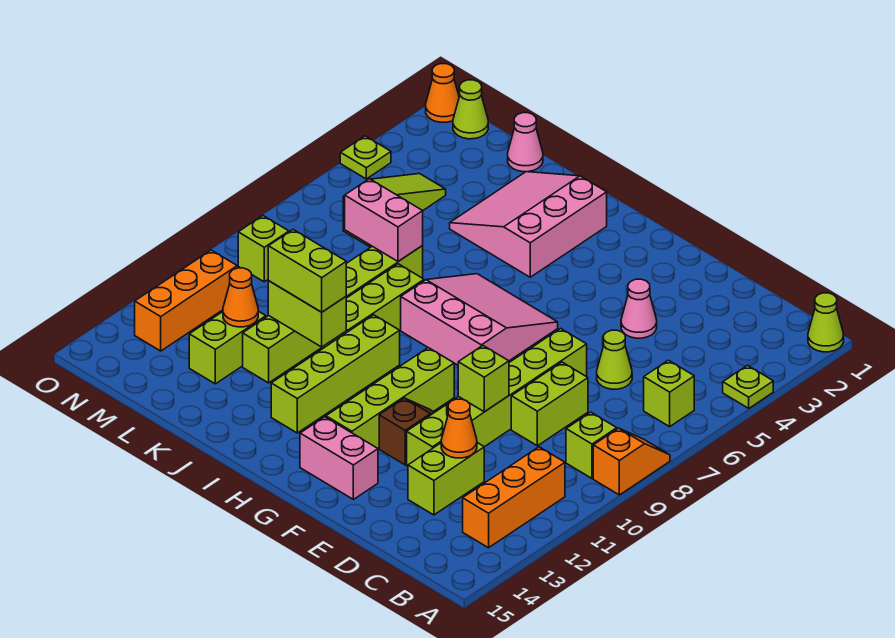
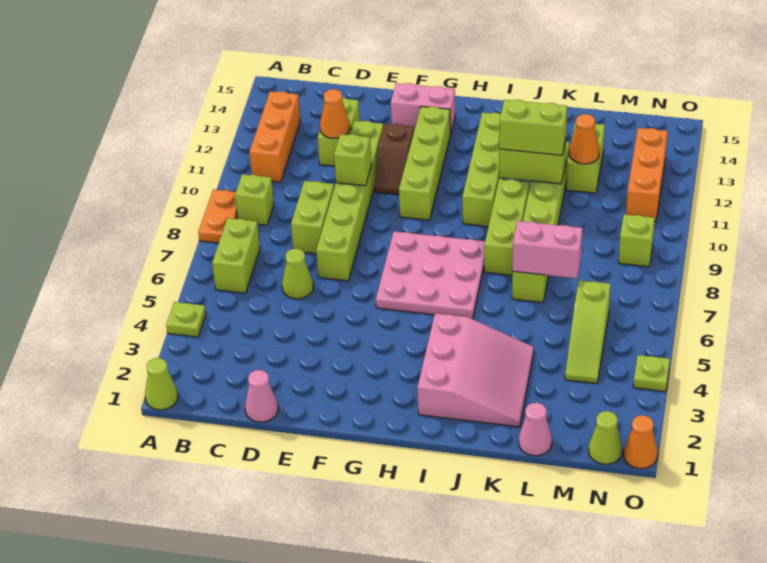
orange 1x2 slope [593,428,670,495] -> orange 1x2 plate [198,189,238,243]
lime 1x1 brick [644,360,694,427] -> lime 1x2 brick [212,218,260,293]
pink 1x1 cone [621,279,657,338] -> pink 1x1 cone moved to [245,370,278,422]
pink 3x3 slope [401,274,558,365] -> pink 3x3 plate [376,231,485,319]

